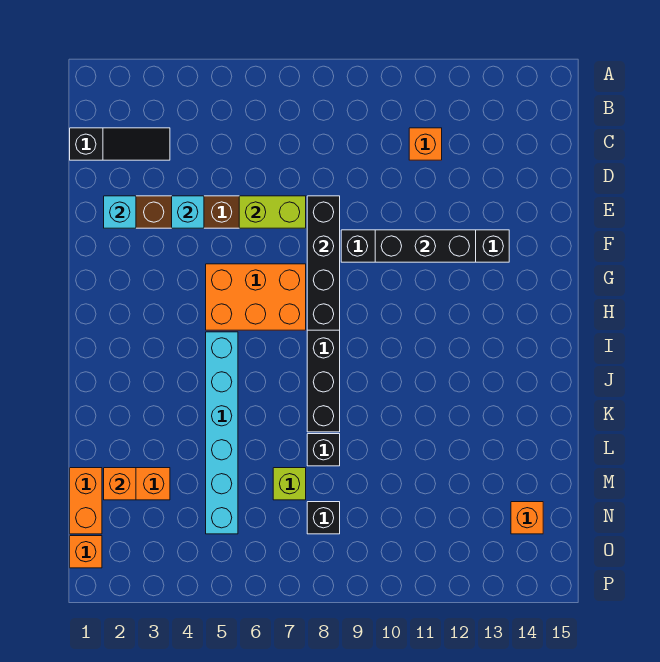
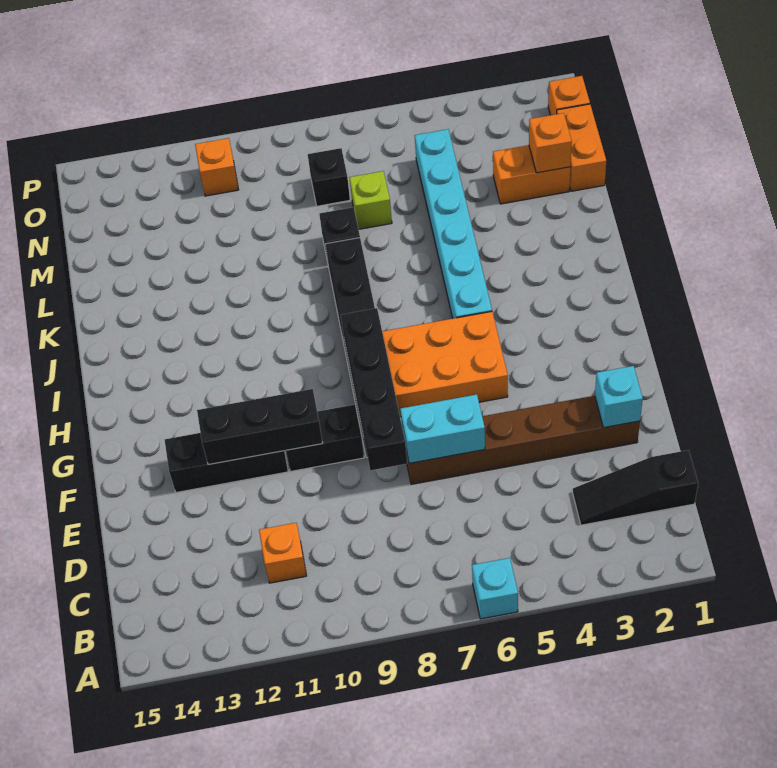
cyan 1x1 brick [172,196,204,228] -> cyan 1x1 brick moved to [472,558,518,619]
lime 1x2 brick [239,196,306,228] -> cyan 1x2 brick [400,394,485,463]
orange 1x1 brick [511,502,543,534] -> orange 1x1 brick moved to [195,138,239,196]

